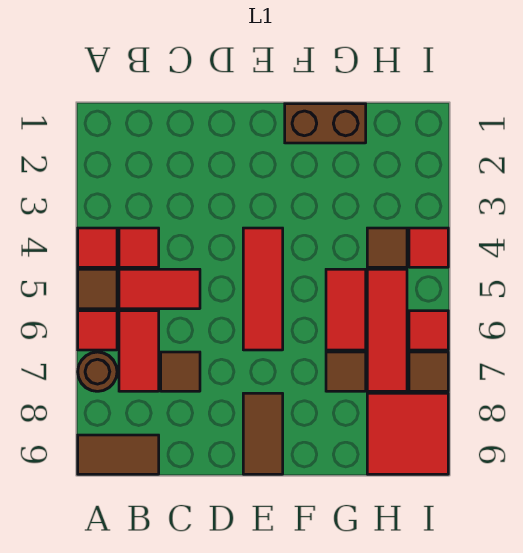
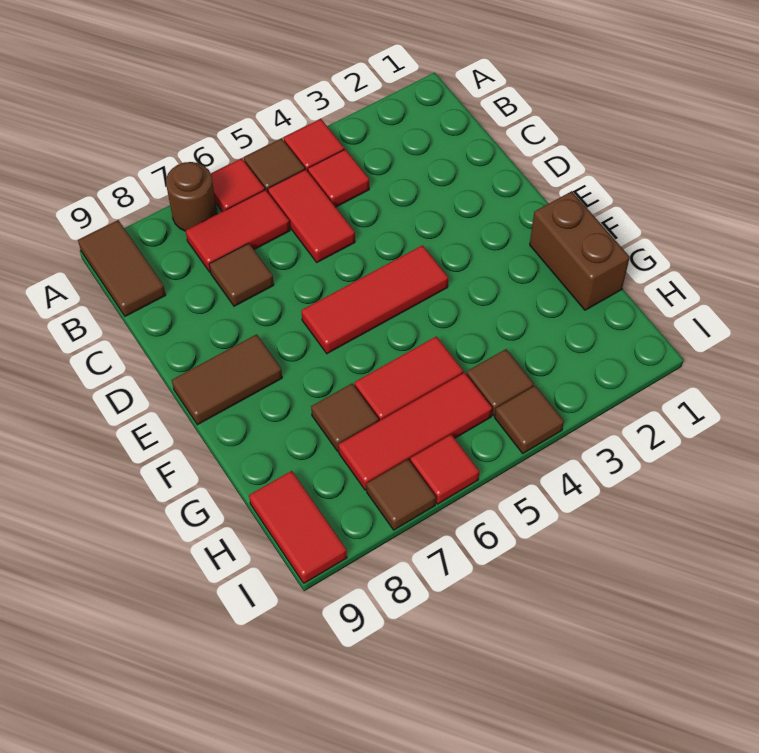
red 2x2 tile [367,393,448,474] -> red 1x2 tile [249,471,347,583]
red 1x1 tile [409,228,448,267] -> brown 1x1 tile [495,386,564,453]

